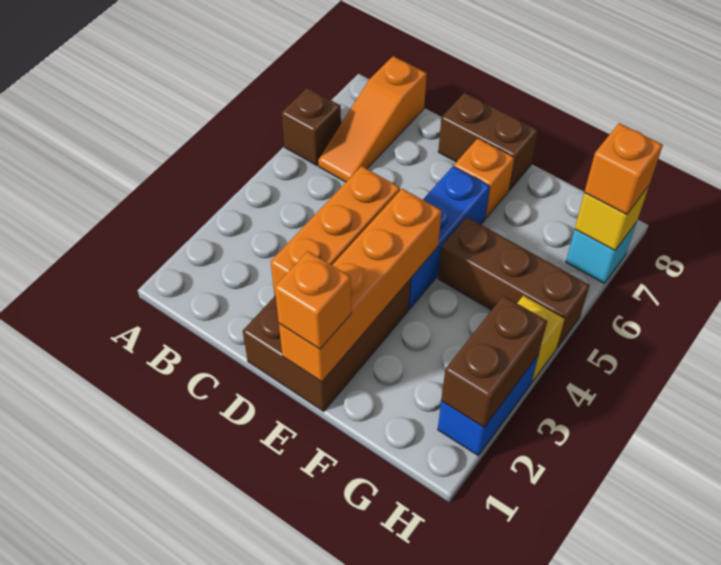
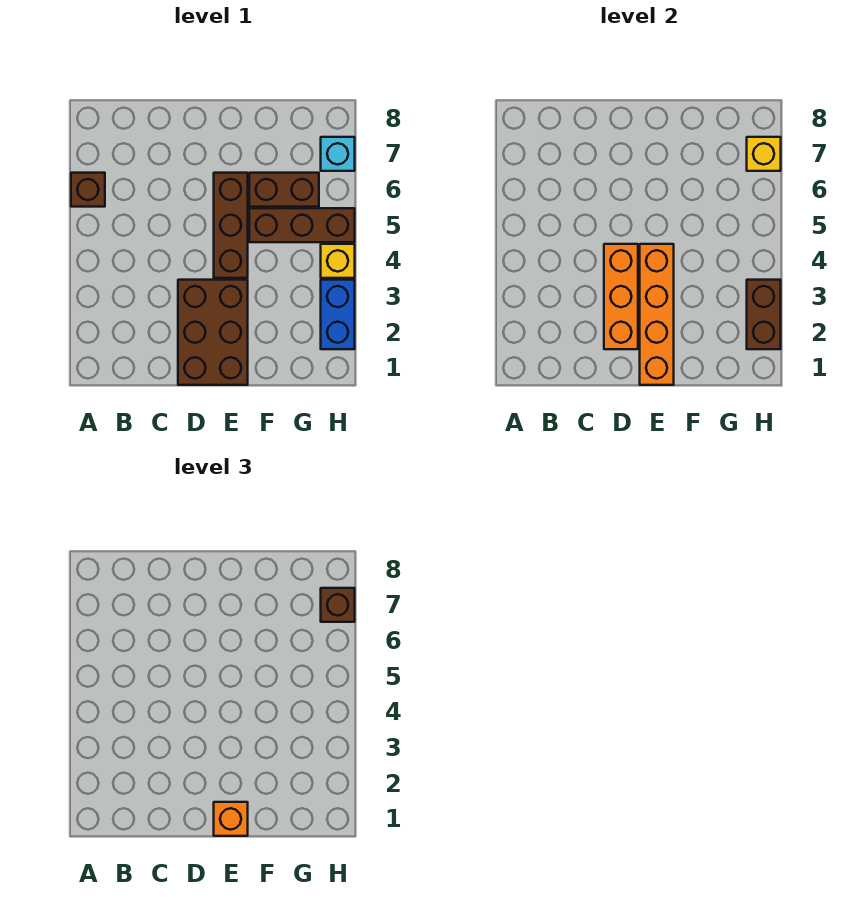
orange 1x3 slope [318,56,427,182] -> none
brown 1x2 brick [438,93,538,190] -> brown 1x2 brick moved to [249,173,319,207]
blue 1x3 brick [409,166,490,309] -> brown 1x3 brick [214,173,248,278]
orange 1x1 brick [454,138,514,218] -> none
orange 1x1 brick [584,123,663,215] -> brown 1x1 brick [321,588,355,622]

